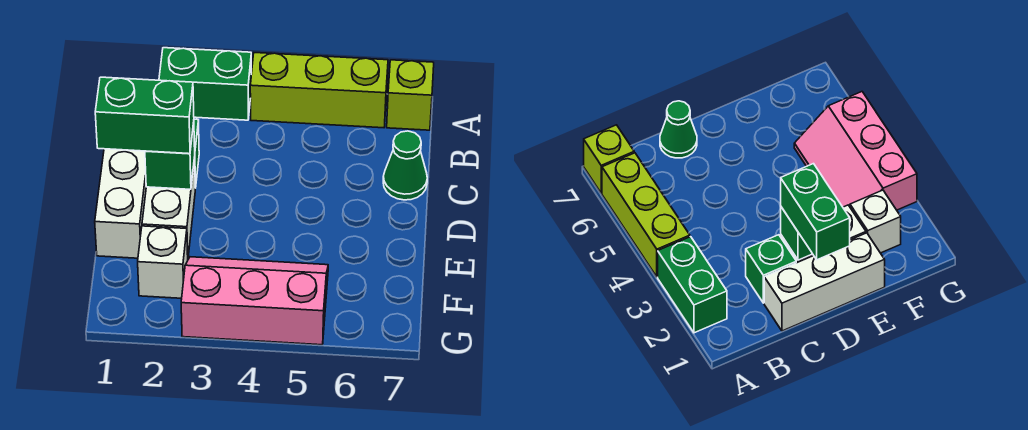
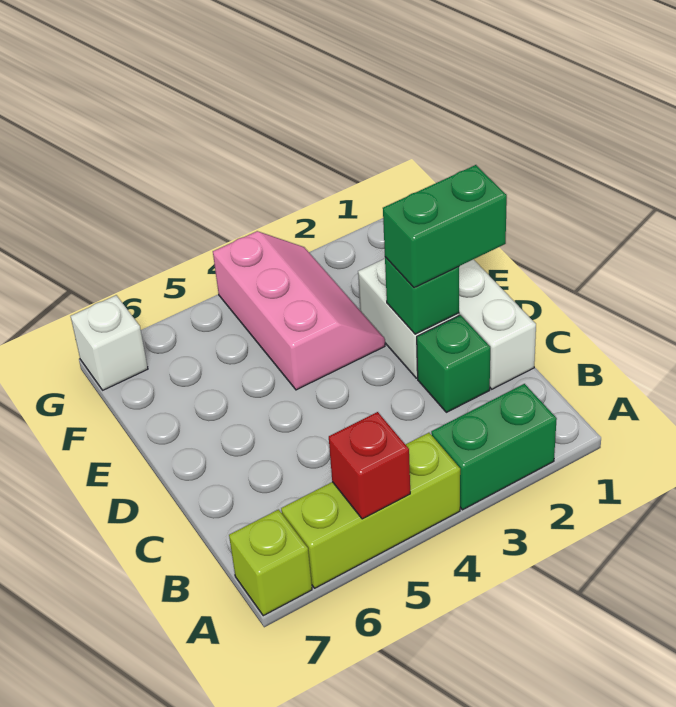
none -> red 1x1 brick [329,412,410,519]
green 1x1 cone [383,131,427,200] -> none
white 1x1 brick [138,226,188,298] -> white 1x1 brick moved to [71,295,148,390]
pink 2x3 slope [181,257,328,345] -> pink 2x3 slope turned to [213,231,385,390]

